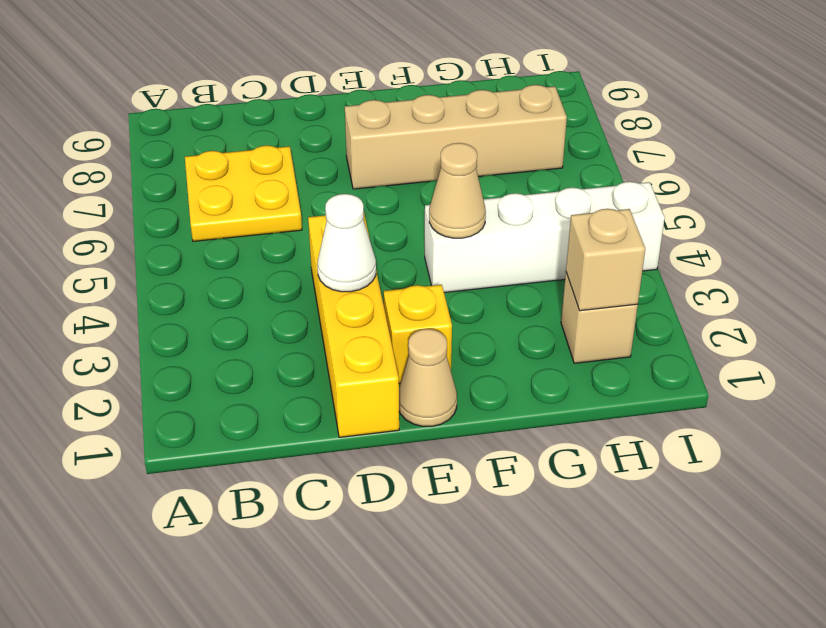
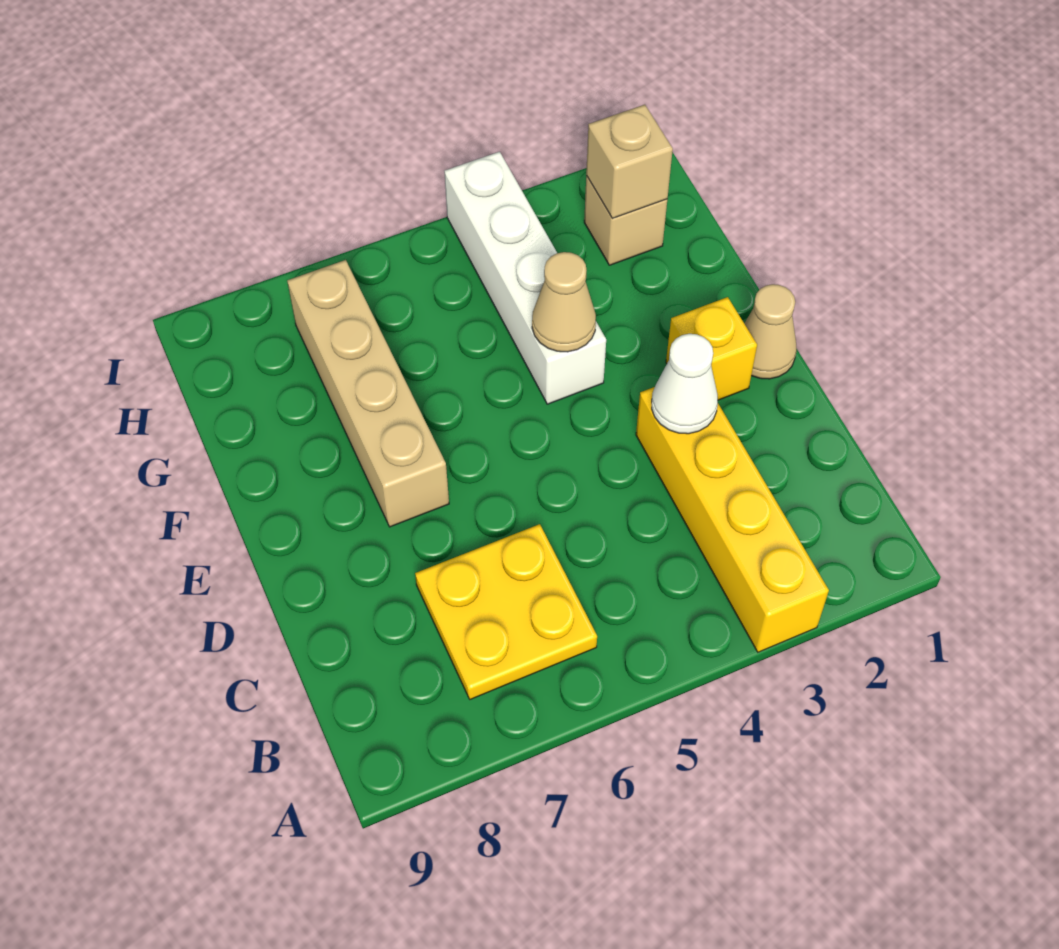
yellow 1x4 brick [308,214,399,437] -> yellow 1x4 brick turned to [636,387,829,652]

